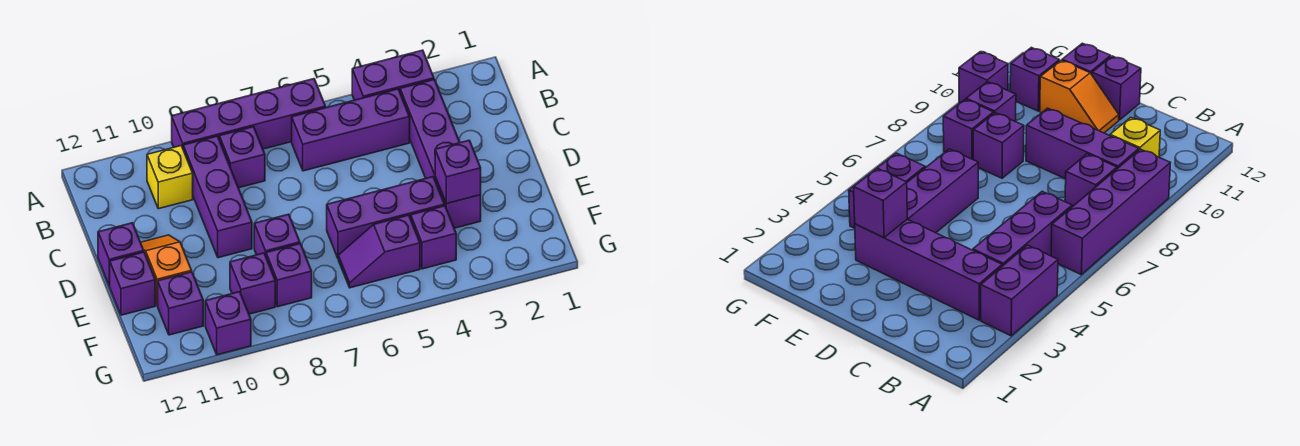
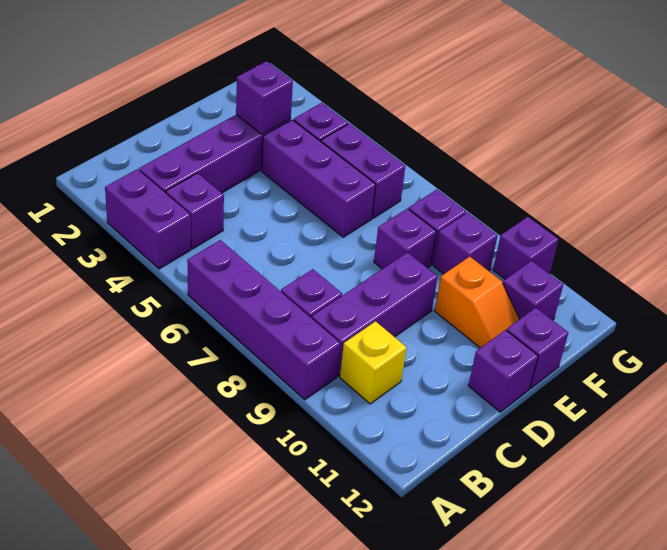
purple 1x3 brick [292,89,410,171] -> purple 1x1 brick [166,173,224,249]
orange 1x2 slope [141,235,192,306] -> orange 1x2 slope turned to [435,257,519,348]
purple 1x2 slope [338,215,420,288] -> purple 1x2 brick [321,124,405,218]

